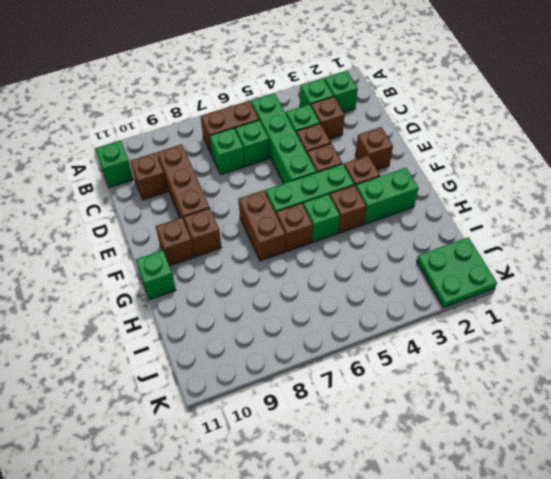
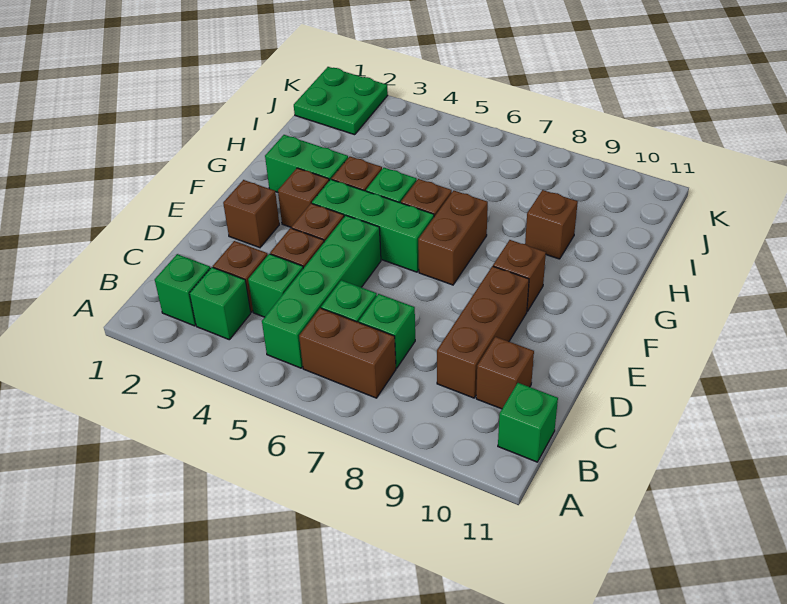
brown 1x1 brick [156,217,194,266] -> brown 1x1 brick moved to [525,190,578,259]
green 1x1 brick [136,250,176,300] -> none

